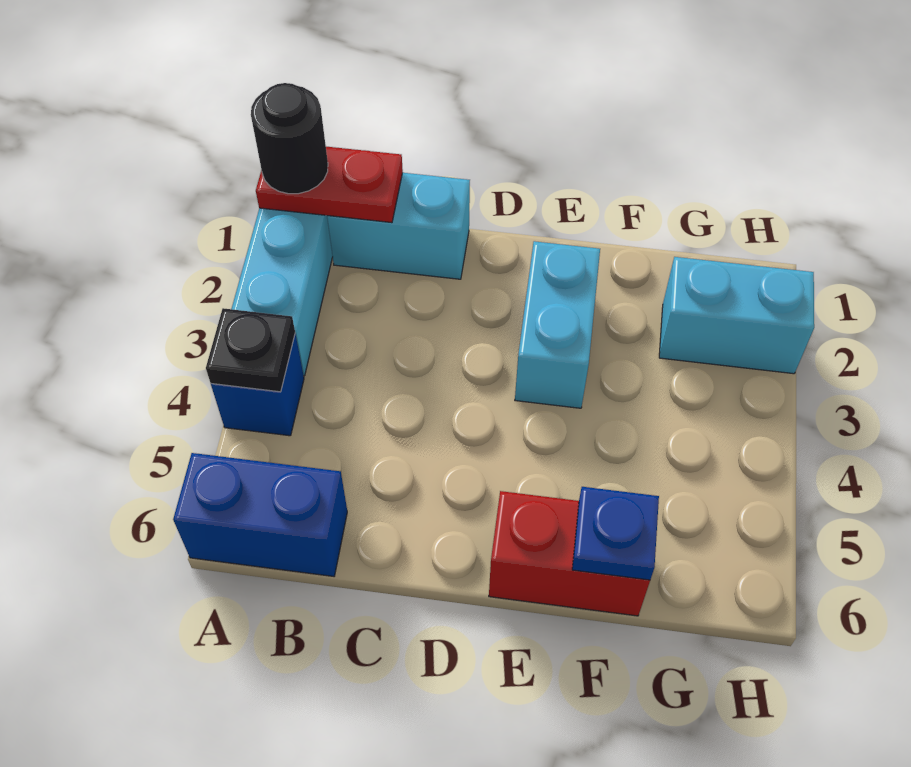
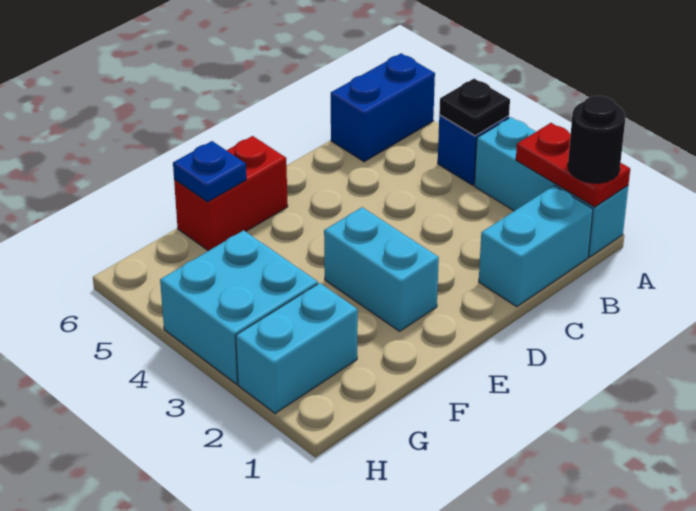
red 1x2 plate [256,147,403,223] -> red 1x2 plate turned to [516,123,630,207]
none -> cyan 2x2 brick [160,230,318,384]

